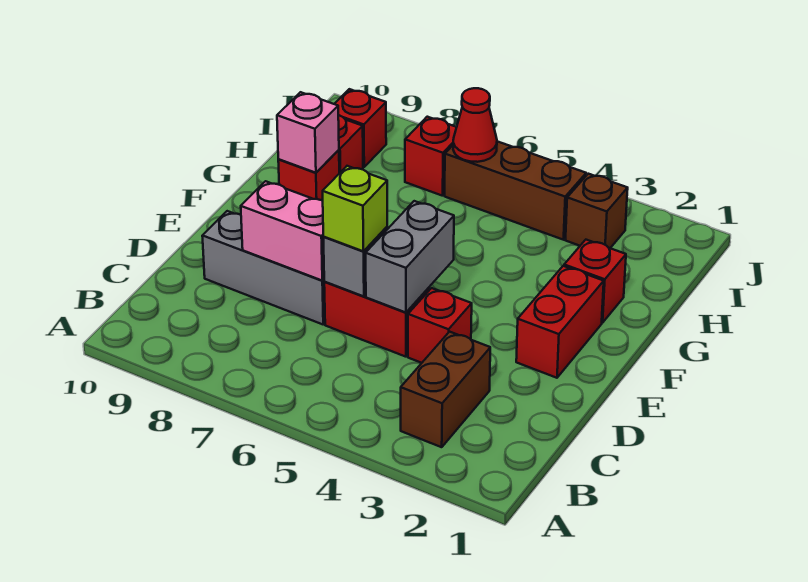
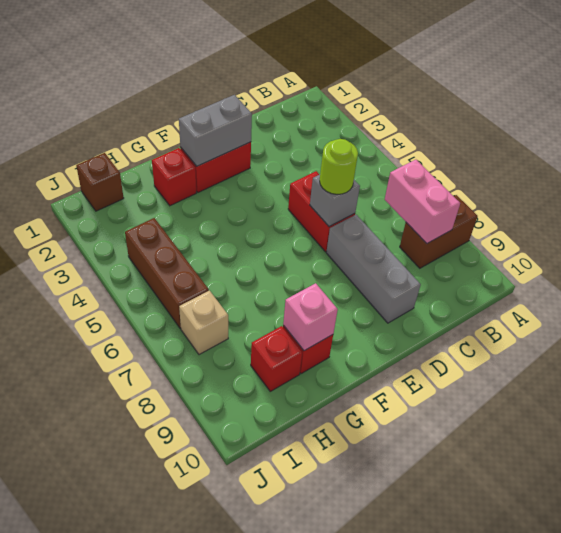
brown 1x2 brick [401,332,490,447] -> brown 1x2 brick moved to [400,195,478,268]
red 1x1 brick [408,288,472,363] -> none
grey 1x2 brick [366,201,454,313] -> grey 1x2 brick moved to [179,95,252,166]
lime 1x1 brick [323,166,387,251] -> lime 1x1 round brick [320,139,358,194]
pink 1x2 brick [241,181,324,281] -> pink 1x2 brick moved to [385,160,460,243]
brown 1x1 brick [566,174,628,248] -> brown 1x1 brick moved to [76,153,124,211]
red 1x1 cone [453,88,497,162] -> none
red 1x1 brick [405,117,457,196] -> tan 1x1 brick [179,291,228,355]
red 1x1 brick [335,89,386,167] -> none

